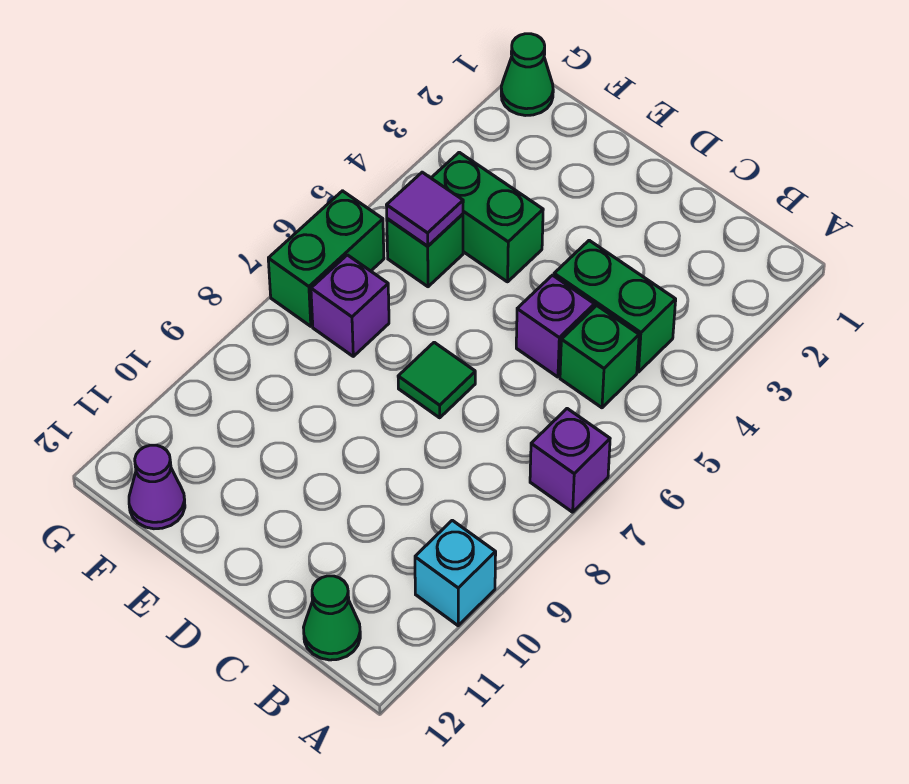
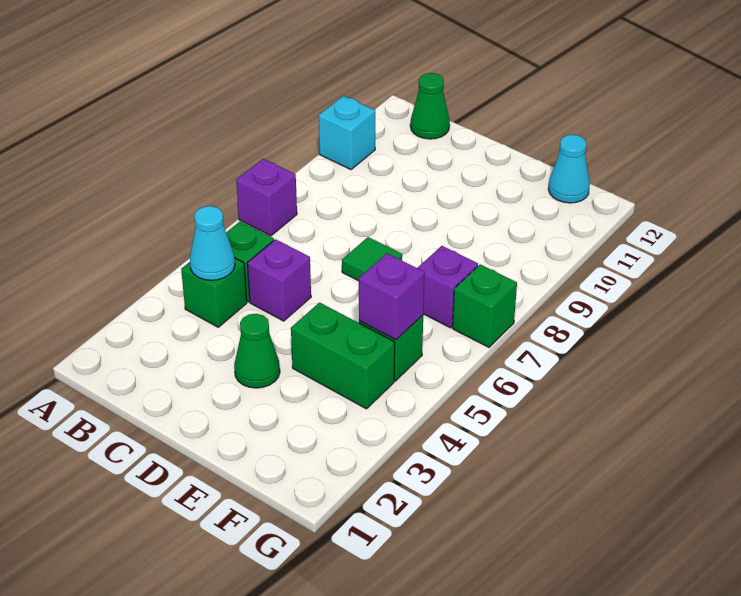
green 1x2 brick [554,240,676,372] -> green 1x1 brick [181,258,247,327]
none -> cyan 1x1 cone [190,206,235,280]
purple 1x1 tile [387,172,463,246] -> purple 1x1 brick [359,253,425,340]
purple 1x1 cone [129,445,185,529] -> cyan 1x1 cone [548,135,590,203]
green 1x1 cone [501,34,553,116] -> green 1x1 cone moved to [234,314,280,388]
green 1x2 brick [268,191,384,326] -> green 1x1 brick [453,265,517,347]

